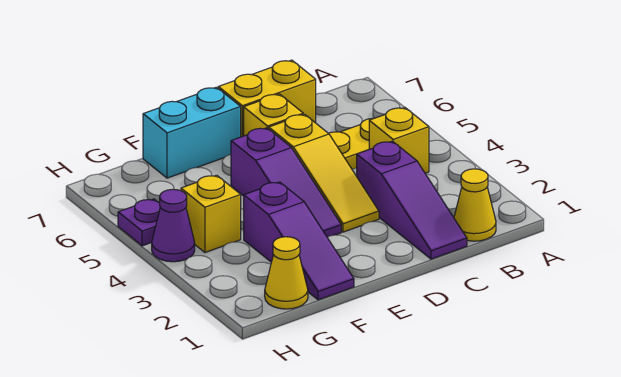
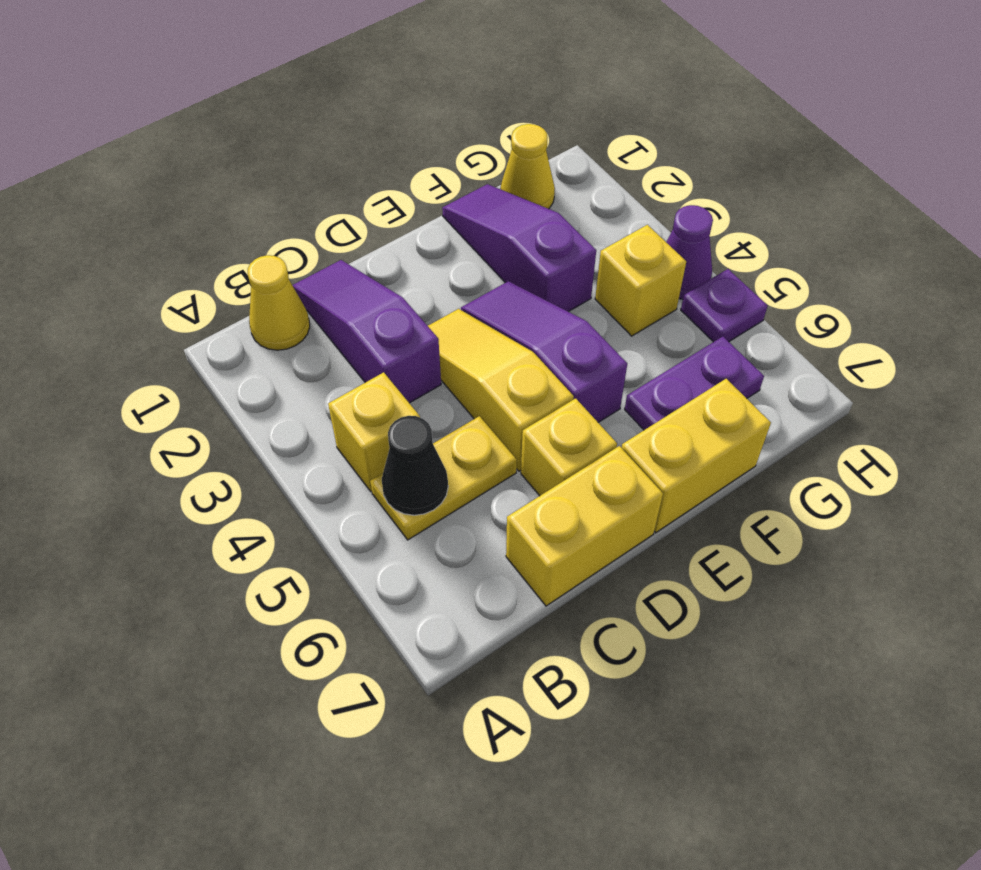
none -> black 1x1 cone [382,416,448,515]
cyan 1x2 brick [143,87,241,178] -> yellow 1x2 brick [621,379,771,533]
none -> purple 1x2 plate [625,336,764,430]

